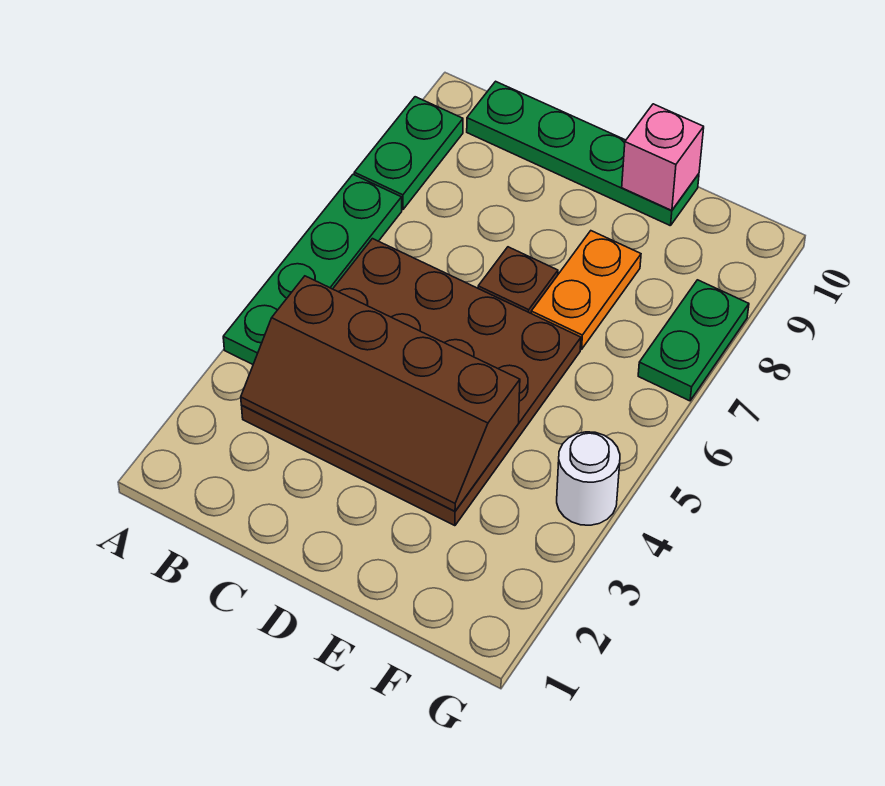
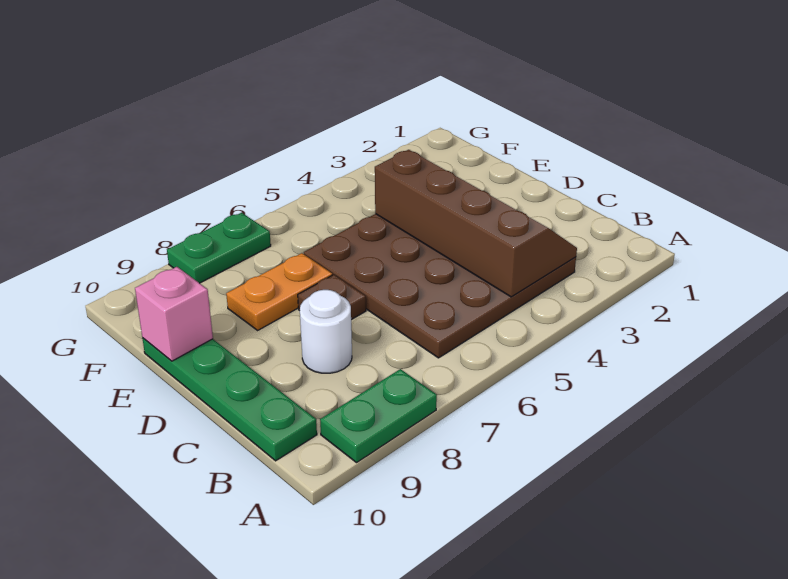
green 1x4 plate [223,174,402,364] -> none
white 1x1 round brick [557,432,620,525] -> white 1x1 round brick moved to [300,290,352,373]

